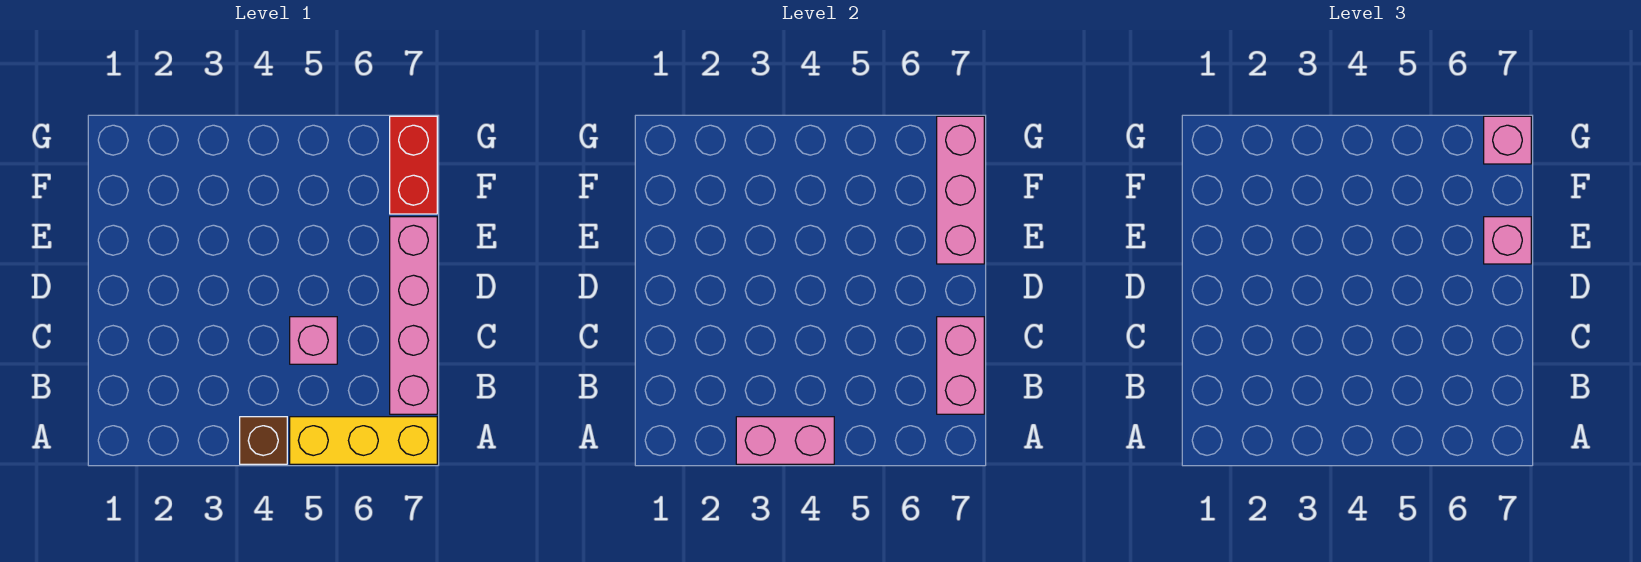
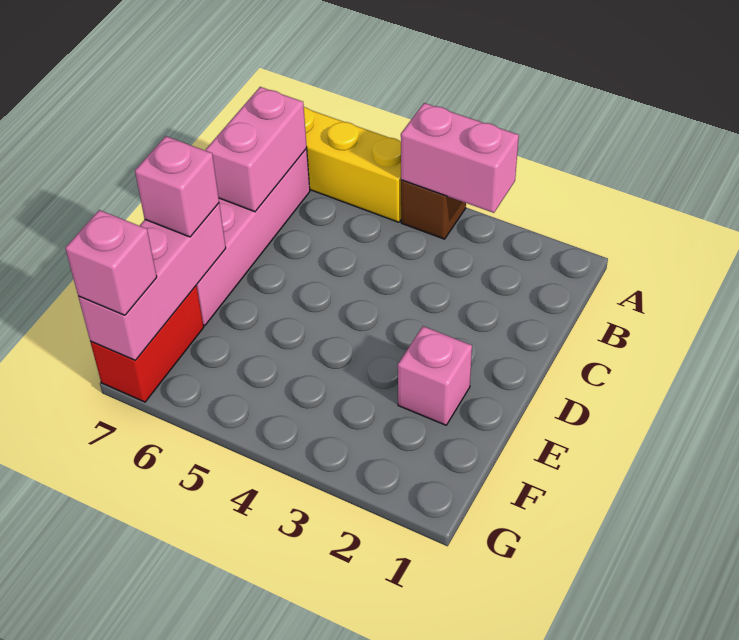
pink 1x1 brick [290,317,337,364] -> pink 1x1 brick moved to [398,326,472,425]

